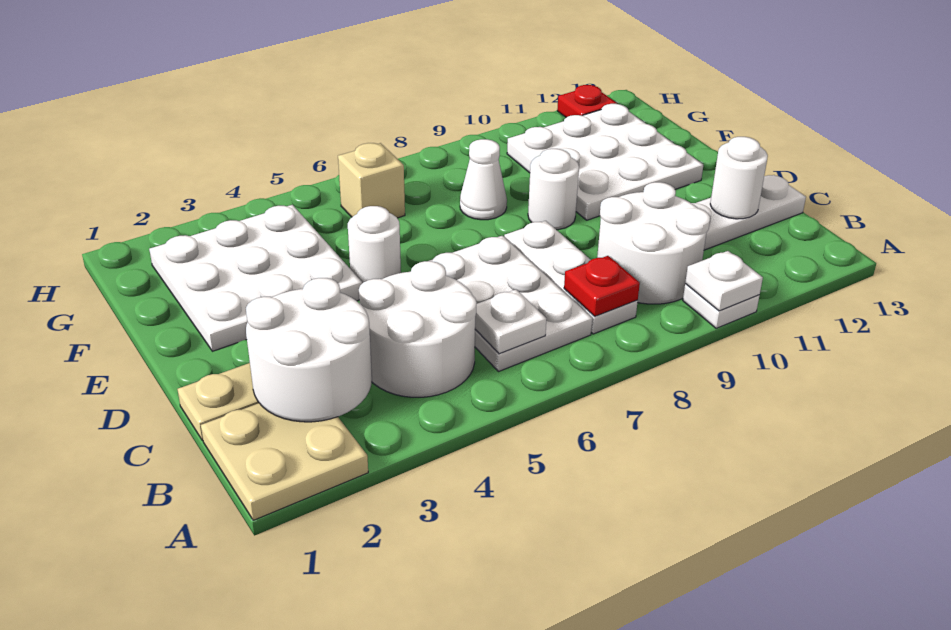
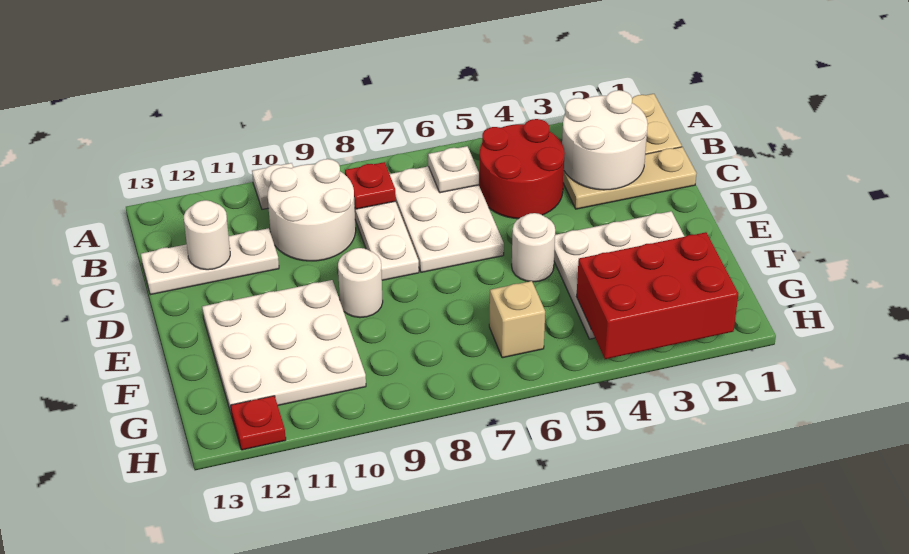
white 1x1 plate [685,251,763,311] -> none
white 2x2 round brick [359,261,477,397] -> red 2x2 round brick [479,119,565,219]
white 1x1 cone [460,139,507,220] -> none
none -> red 2x3 brick [576,232,738,359]

